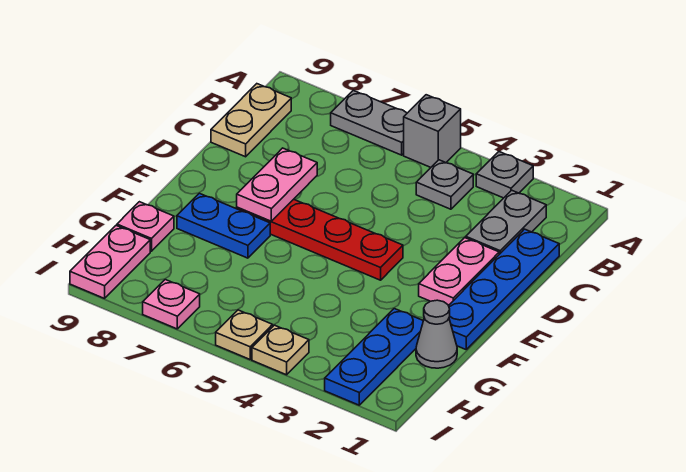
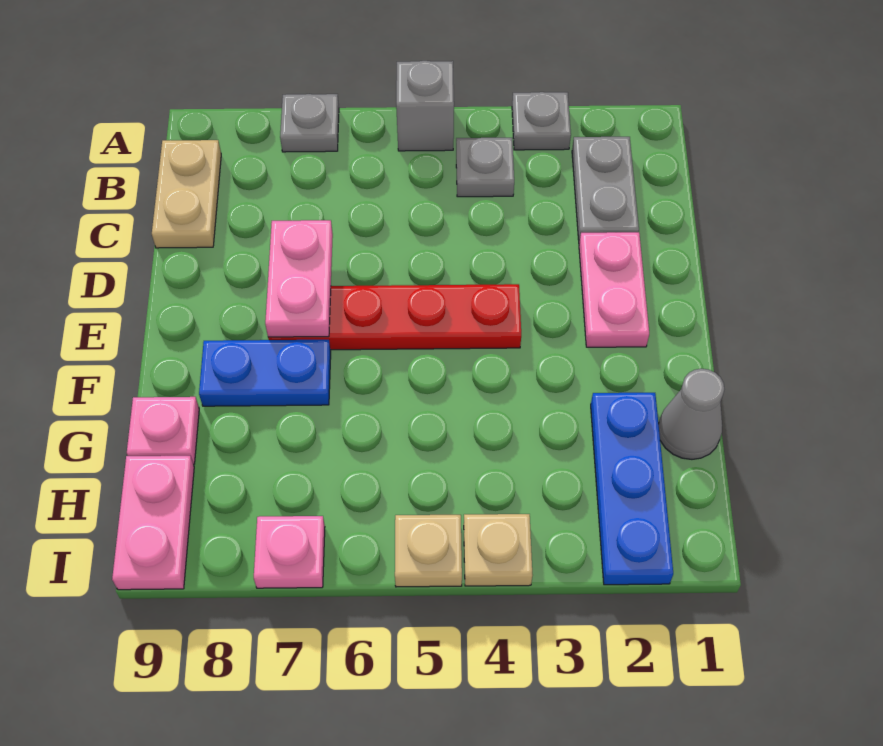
grey 1x2 plate [331,90,407,155] -> grey 1x1 plate [280,94,339,152]
blue 1x4 plate [449,229,559,349] -> none

